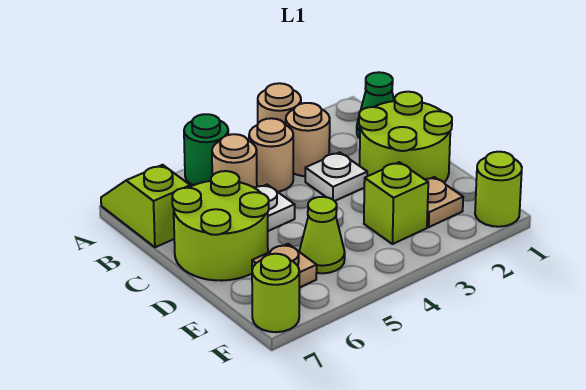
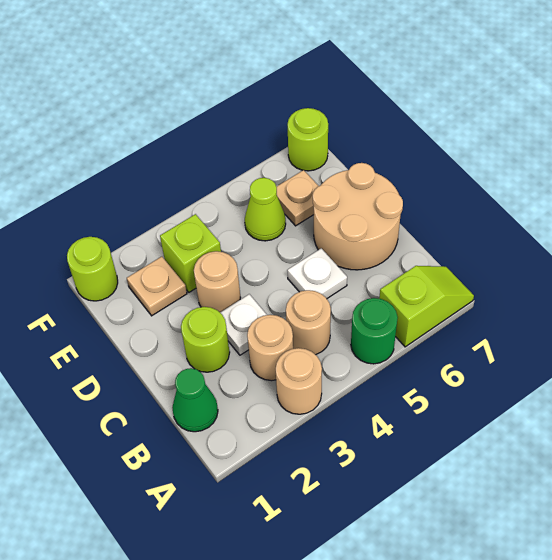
lime 1x2 slope [101,165,190,247] -> lime 1x2 slope turned to [379,266,474,347]
tan 1x1 round brick [212,134,257,188] -> tan 1x1 round brick moved to [194,251,240,312]
lime 2x2 round brick [359,92,452,182] -> lime 1x1 round brick [181,307,230,372]
lime 2x2 round brick [172,171,269,281] -> tan 2x2 round brick [313,163,403,270]

